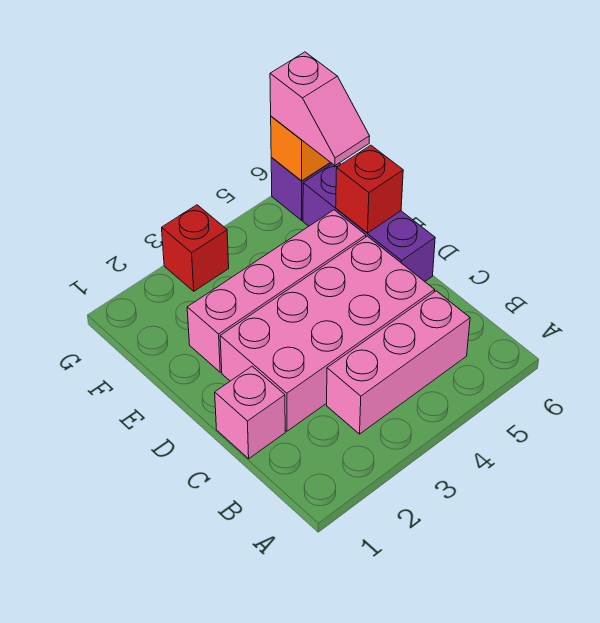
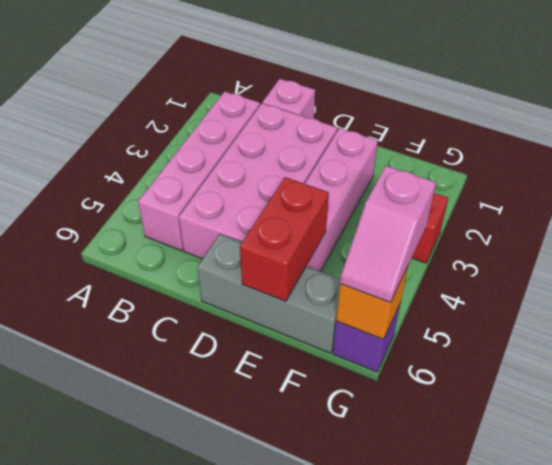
pink 1x3 brick [327,291,470,434] -> pink 1x4 brick [138,92,260,251]
purple 1x3 brick [303,163,435,281] -> grey 1x3 brick [197,234,341,353]
red 1x1 brick [336,145,403,233] -> red 1x2 brick [240,177,329,301]
pink 1x2 slope [270,52,370,165] -> pink 1x2 slope turned to [340,166,436,302]

